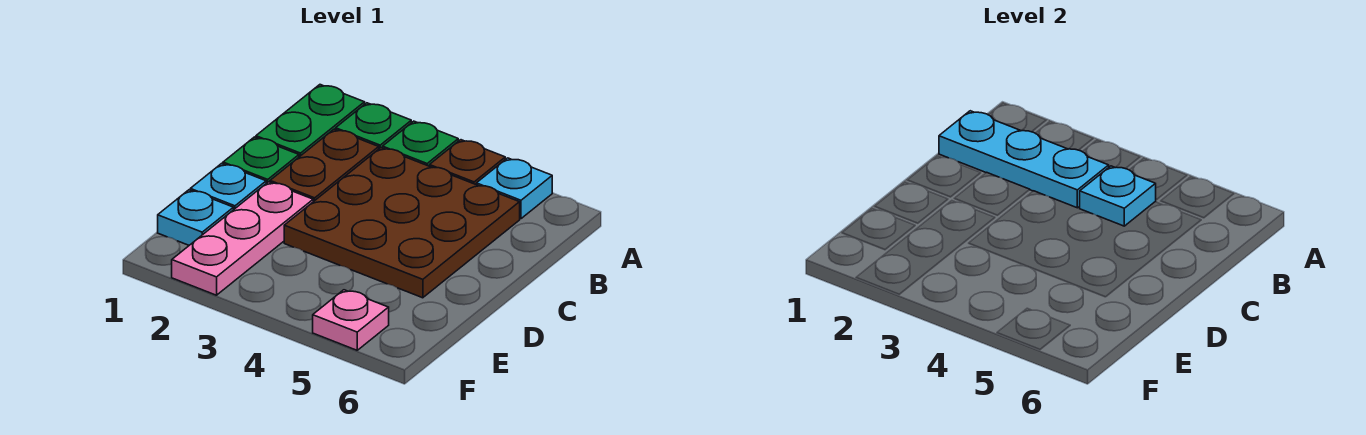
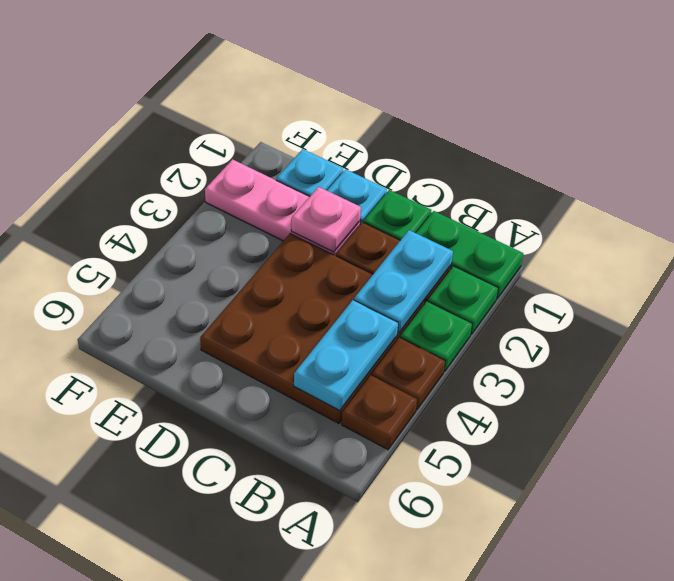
cyan 1x1 plate [476,158,552,219] -> brown 1x1 plate [342,375,417,450]
cyan 1x3 plate [939,111,1109,208] -> cyan 1x2 plate [354,230,453,334]
cyan 1x1 plate [1080,166,1156,226] -> cyan 1x2 plate [294,300,398,411]
pink 1x1 plate [313,290,389,350] -> pink 1x1 plate moved to [291,187,361,252]

